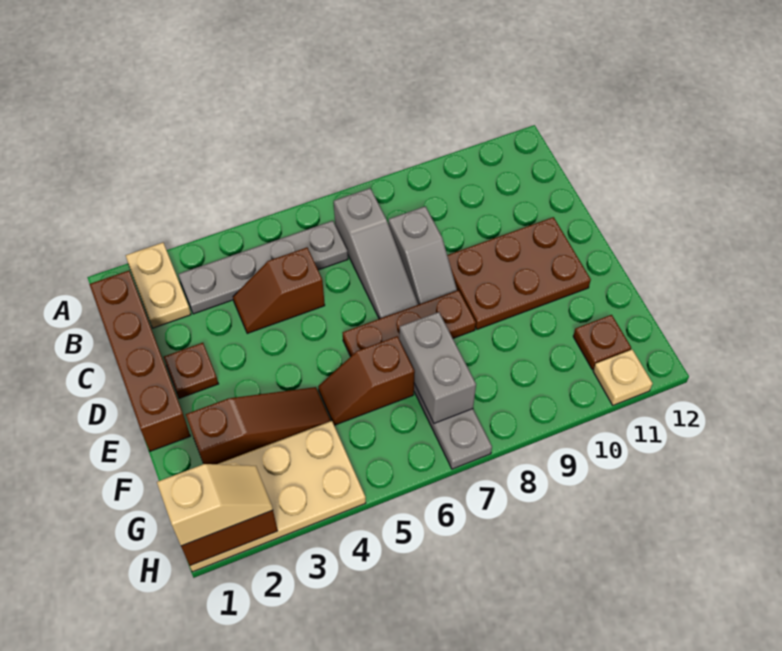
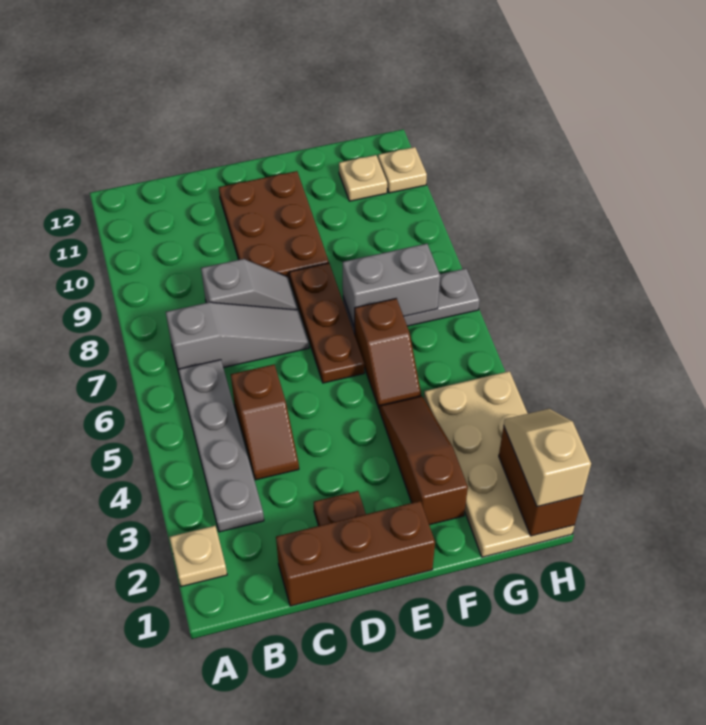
tan 1x2 plate [126,243,191,328] -> tan 1x1 plate [169,526,227,587]
brown 1x4 brick [89,271,190,451] -> brown 1x3 brick [276,501,435,606]
brown 1x1 plate [573,315,631,370] -> tan 1x1 plate [339,155,387,201]

